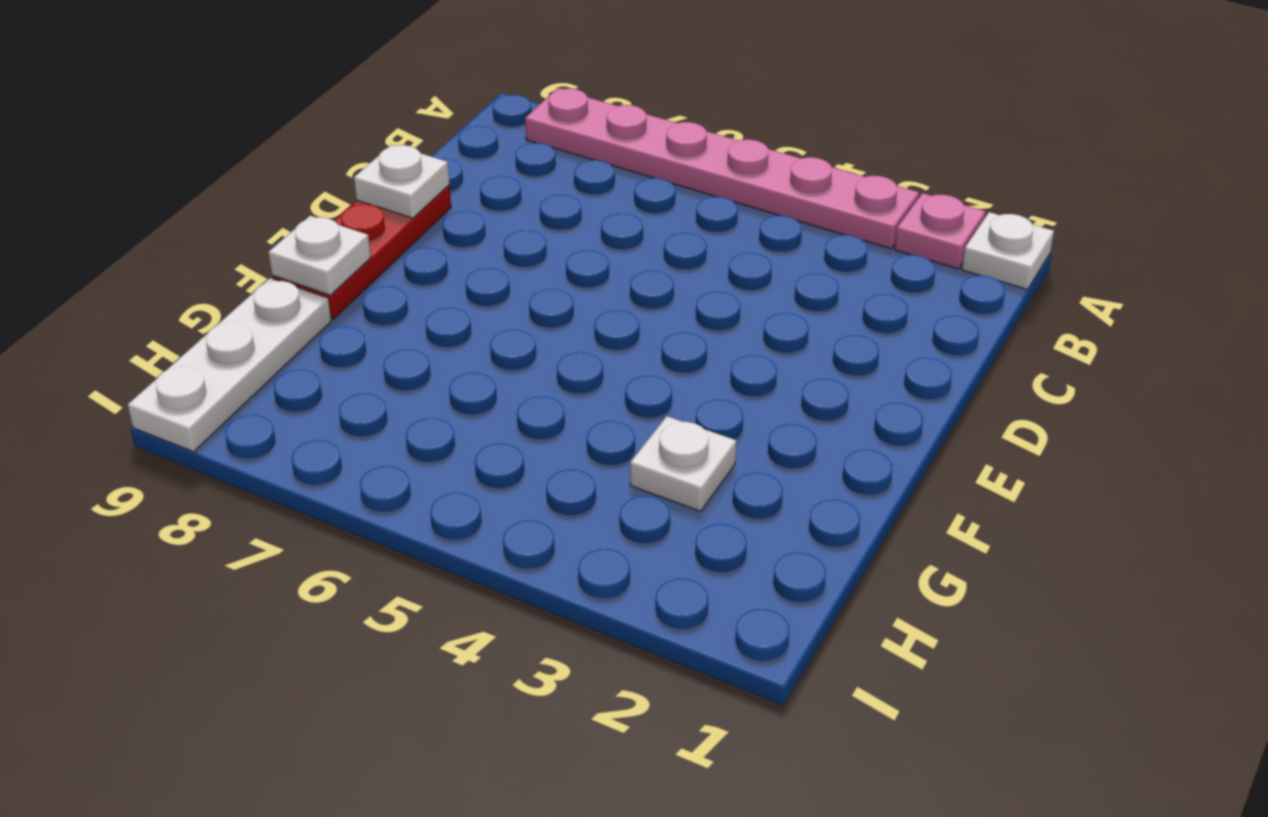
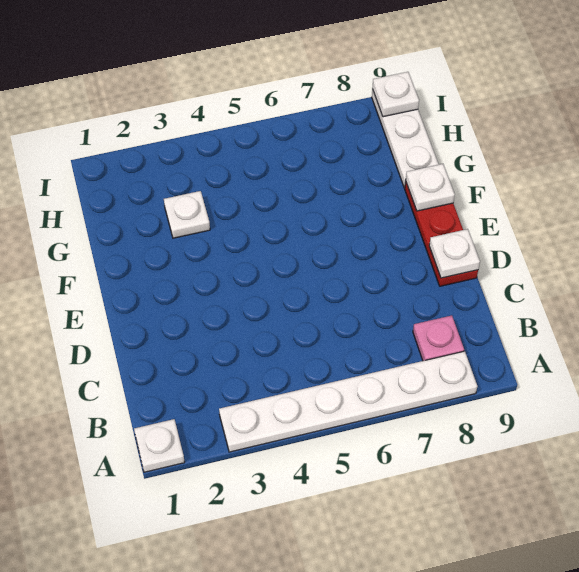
pink 1x1 plate [895,193,986,269] -> pink 1x1 plate moved to [413,315,464,361]
pink 1x6 plate [525,88,919,249] -> white 1x6 plate [219,351,477,452]
none -> white 1x1 plate [372,72,419,117]

